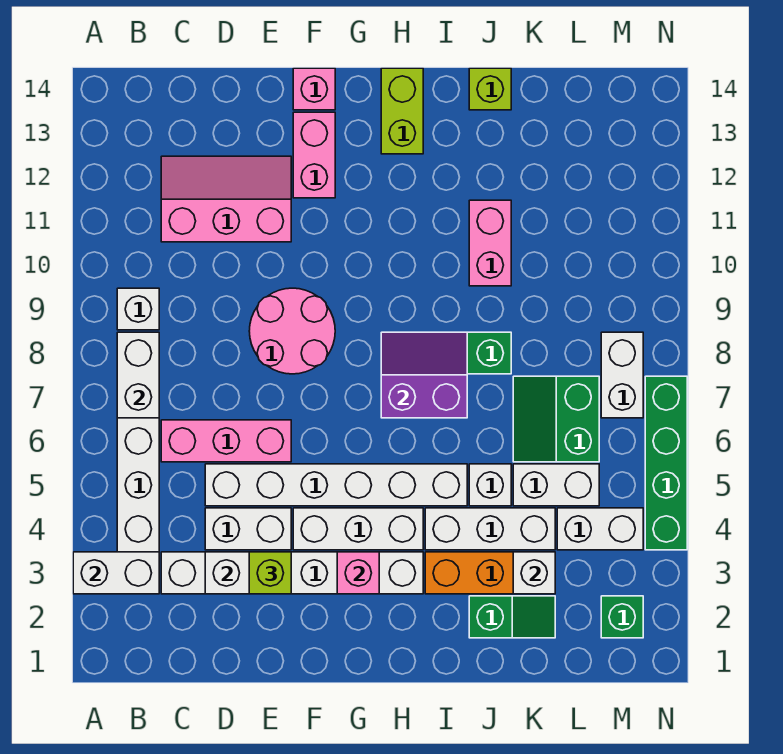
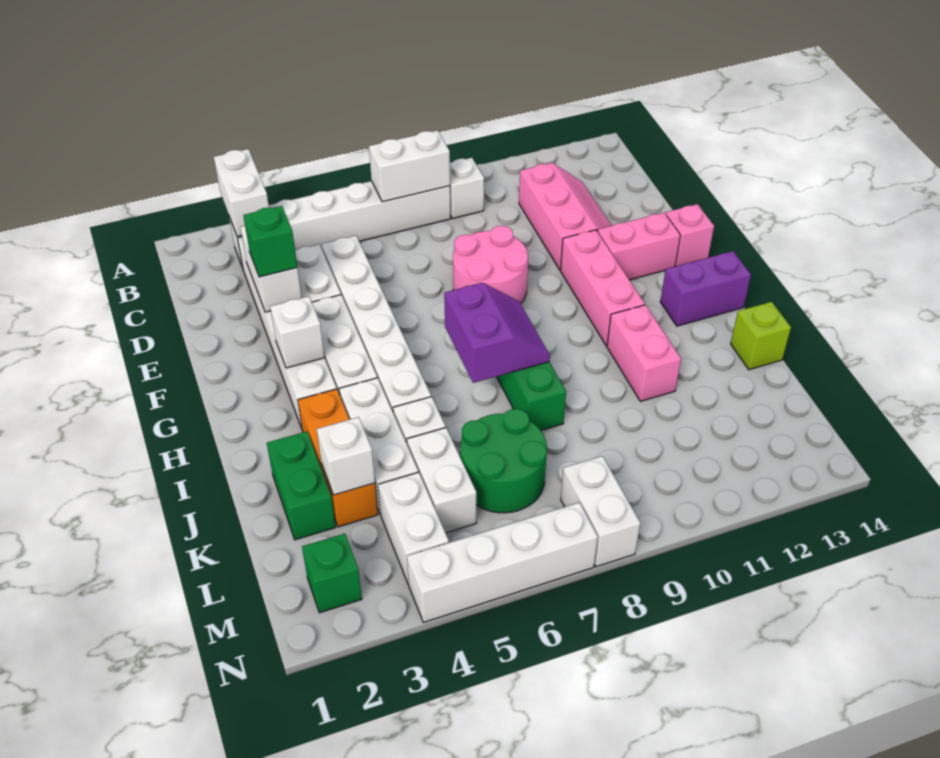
pink 1x3 brick [161,420,291,462] -> pink 1x3 brick moved to [561,230,645,346]
lime 1x1 brick [249,552,291,594] -> green 1x1 brick [243,206,297,277]
pink 1x1 brick [337,552,379,594] -> white 1x1 brick [270,296,325,368]
lime 1x2 brick [381,68,423,154] -> purple 1x2 brick [660,251,751,326]
green 1x2 slope [469,596,555,638] -> green 1x2 brick [267,432,336,540]
pink 1x2 brick [469,200,511,286] -> pink 1x2 brick turned to [607,305,681,401]
green 2x2 slope [513,376,599,462] -> green 2x2 round brick [460,409,547,513]
white 1x2 brick [601,332,643,418] -> white 1x2 brick turned to [561,456,640,567]
green 1x4 brick [645,376,687,550] -> white 1x4 brick [407,503,598,622]

